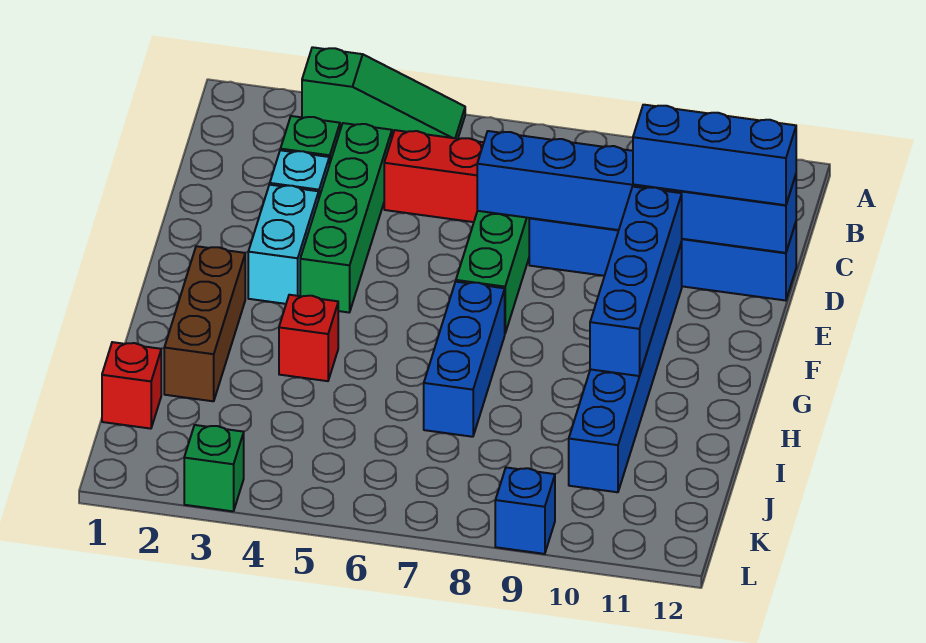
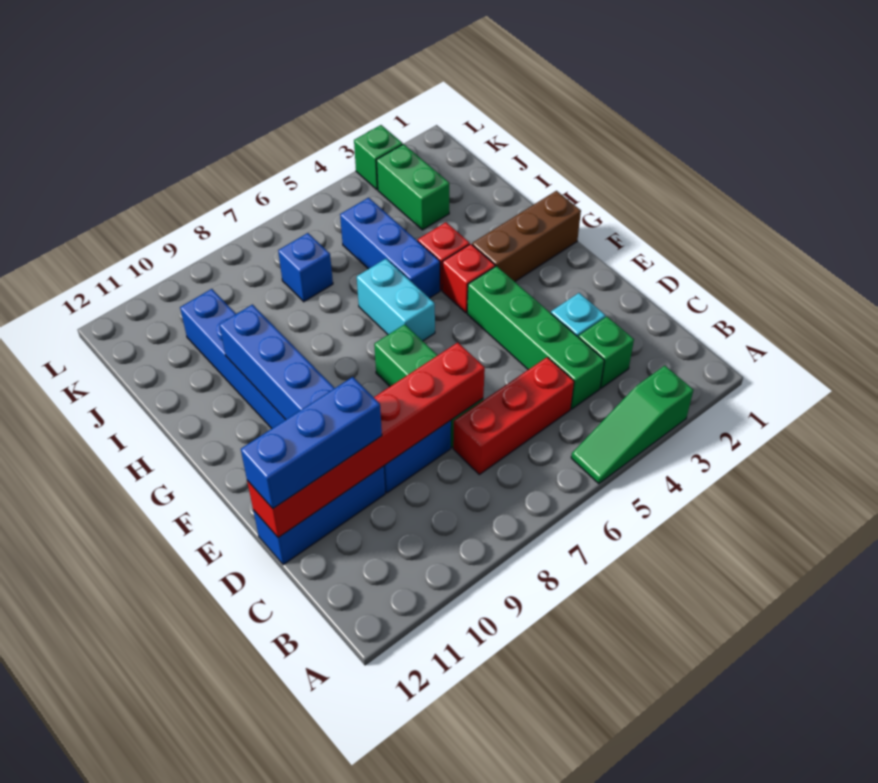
blue 1x6 brick [477,131,796,253] -> red 1x6 brick [247,343,485,538]
cyan 1x2 brick [248,185,319,304] -> cyan 1x2 brick moved to [357,259,435,341]
brown 1x3 brick [164,246,245,401] -> brown 1x3 brick turned to [472,191,581,282]
blue 1x3 brick [424,282,505,437] -> blue 1x3 brick moved to [340,198,440,298]
red 1x1 brick [102,342,161,429] -> red 1x1 brick moved to [442,244,495,313]
none -> green 1x2 brick [376,144,449,230]
blue 1x1 brick [495,468,555,554] -> blue 1x1 brick moved to [278,233,333,302]

